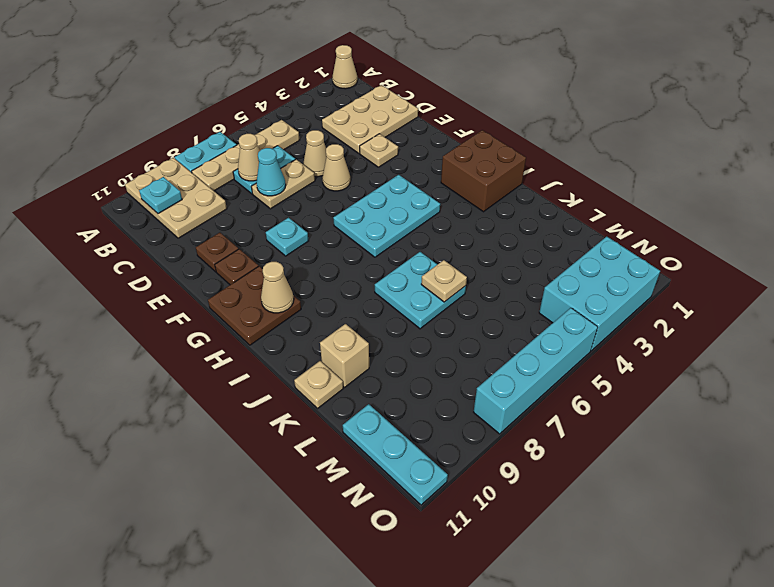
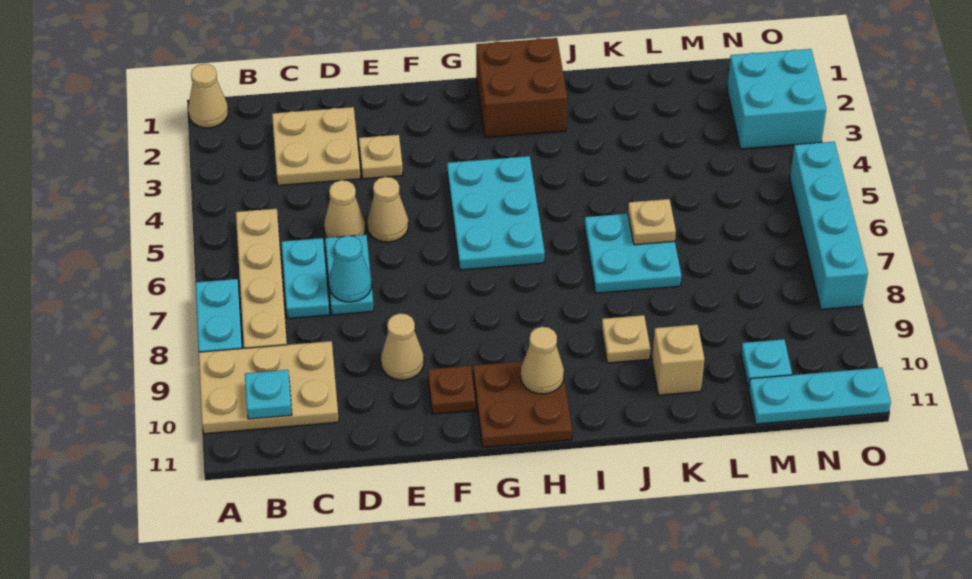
tan 2x3 plate [322,85,418,153] -> tan 2x2 plate [272,107,360,185]
tan 1x1 cone [238,134,260,181] -> tan 1x1 cone moved to [381,313,424,380]
tan 1x2 plate [251,159,315,209] -> cyan 1x2 plate [325,235,374,315]
brown 1x1 plate [196,233,238,272] -> none
cyan 1x1 plate [266,218,309,256] -> cyan 1x1 plate moved to [741,339,792,387]
tan 1x1 plate [294,361,343,408] -> tan 1x1 plate moved to [602,315,650,363]
cyan 2x3 brick [539,236,660,351] -> cyan 2x2 brick [727,49,826,149]

